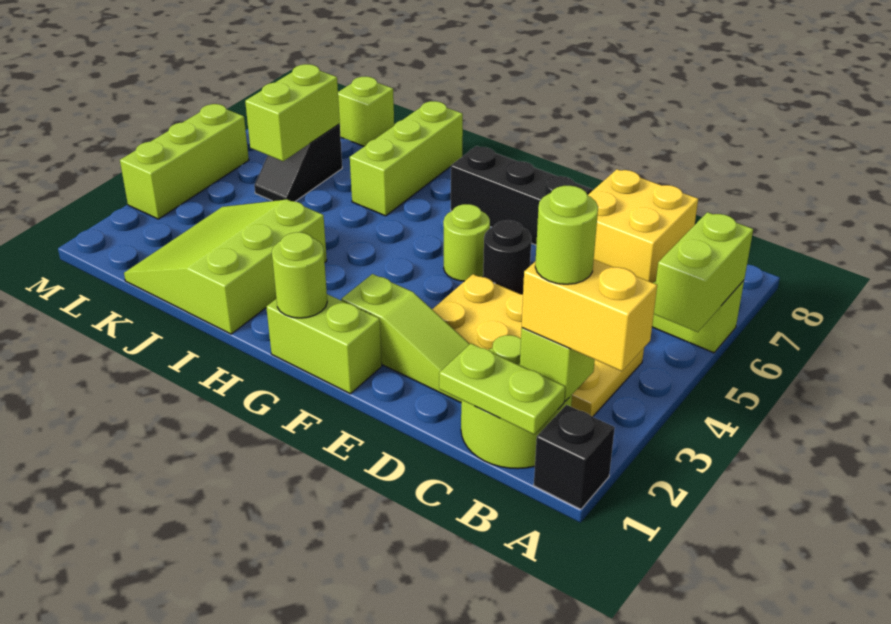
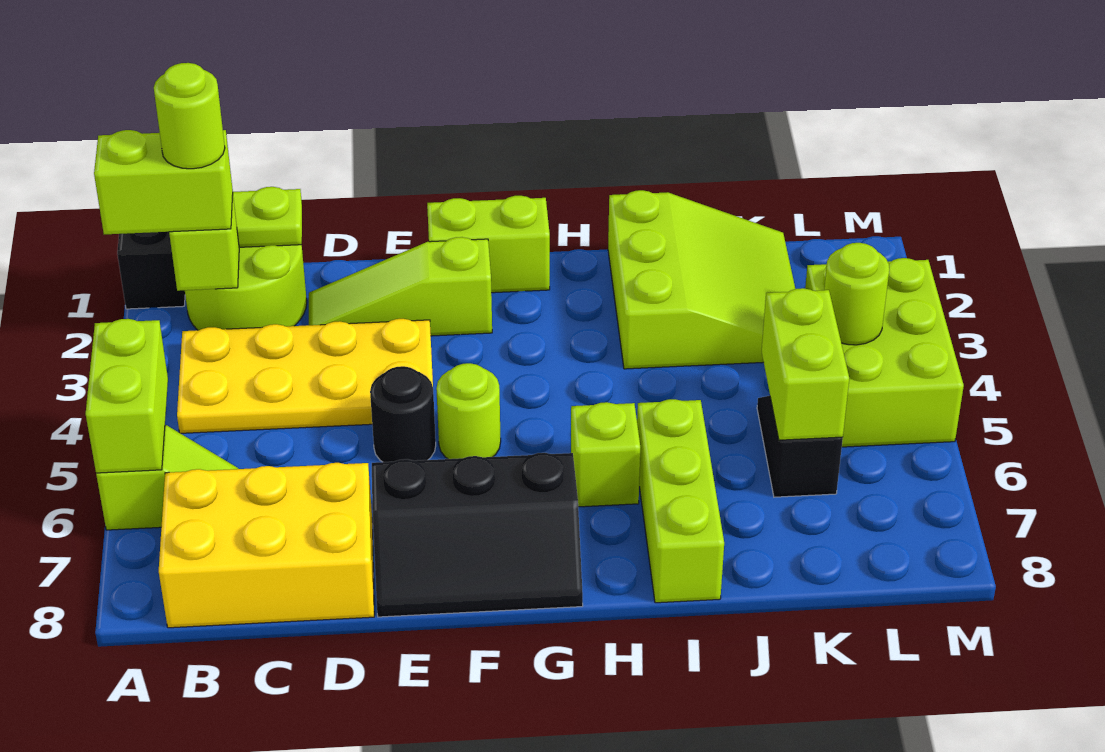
yellow 1x2 brick [522,260,657,371] -> lime 1x2 brick [94,130,233,234]
yellow 2x2 brick [588,169,698,283] -> yellow 2x3 brick [159,463,374,628]
lime 1x1 round brick [272,232,327,318] -> lime 1x1 round brick moved to [824,243,889,345]
lime 1x1 brick [338,77,394,146] -> lime 1x1 brick moved to [571,402,640,507]
lime 1x3 brick [120,104,249,219] -> lime 2x3 brick [805,258,964,447]

